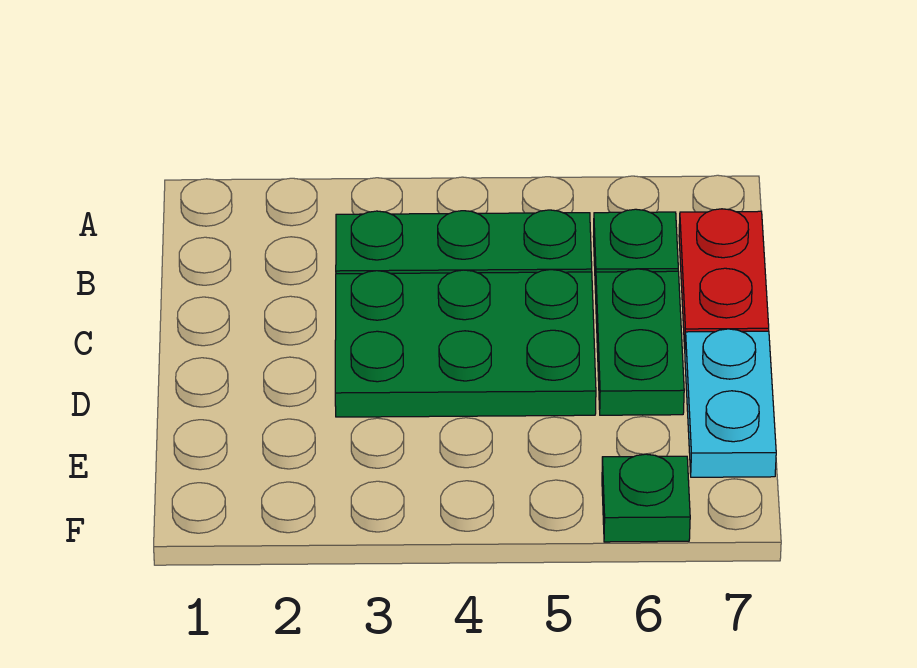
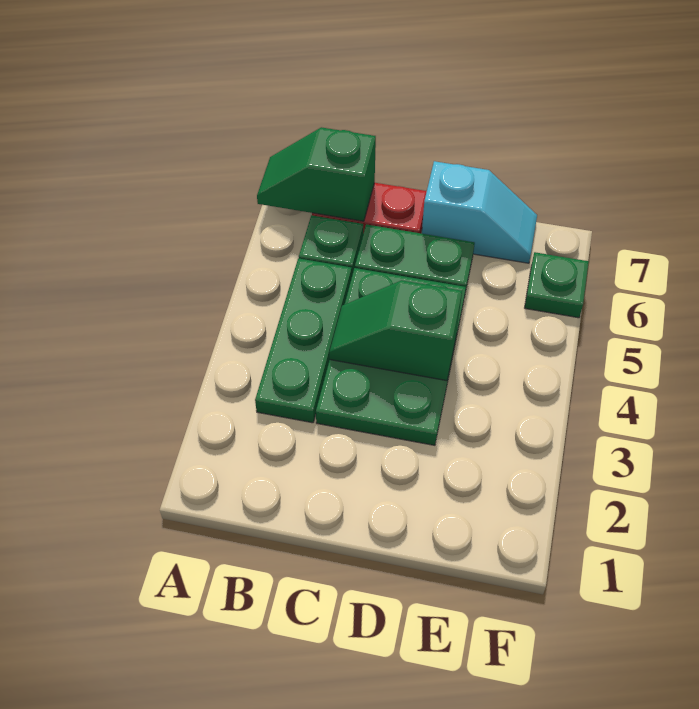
none -> green 1x2 slope [257,127,376,221]
none -> green 1x2 slope [329,280,462,381]
cyan 1x2 plate [685,329,776,477] -> cyan 1x2 slope [422,161,537,263]

